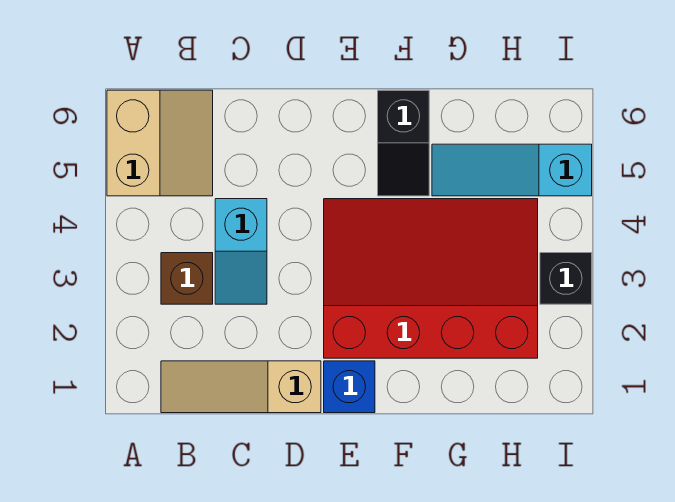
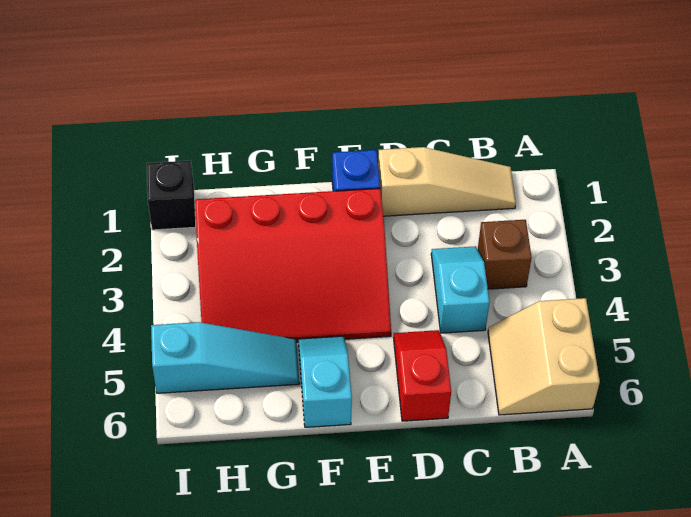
none -> red 1x2 slope [394,330,451,421]
black 1x2 slope [378,90,429,196] -> cyan 1x2 slope [299,336,352,427]
black 1x1 brick [540,253,592,304] -> black 1x1 brick moved to [147,161,196,230]

